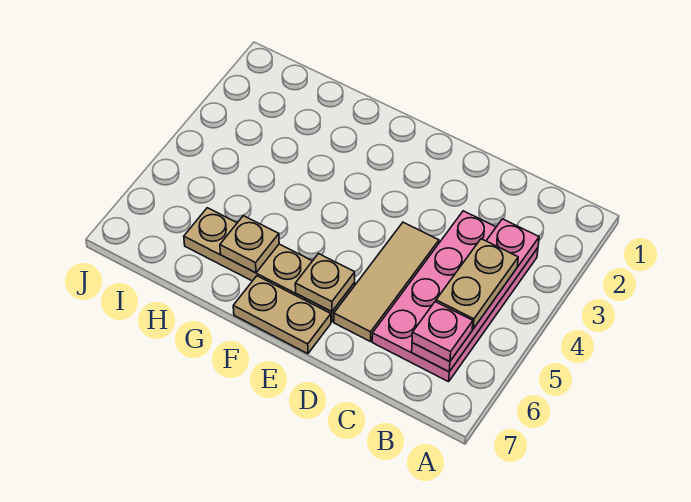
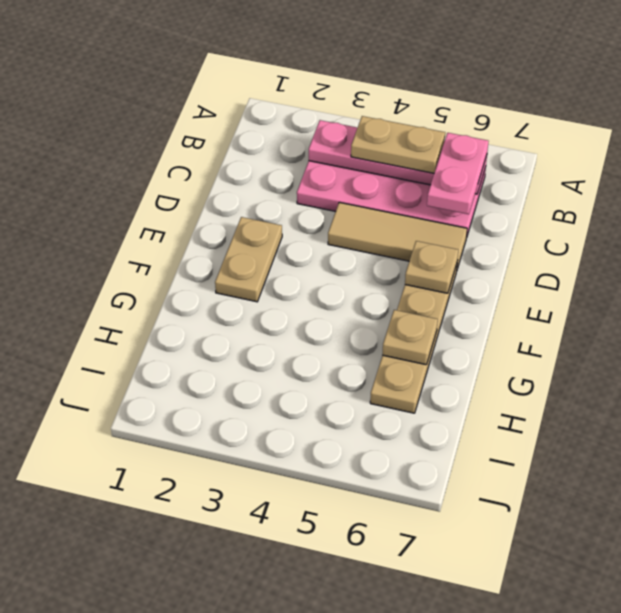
pink 1x1 plate [412,302,473,362] -> pink 1x2 plate [427,133,488,214]
tan 1x2 plate [233,276,331,354] -> tan 1x2 plate moved to [215,217,282,302]

